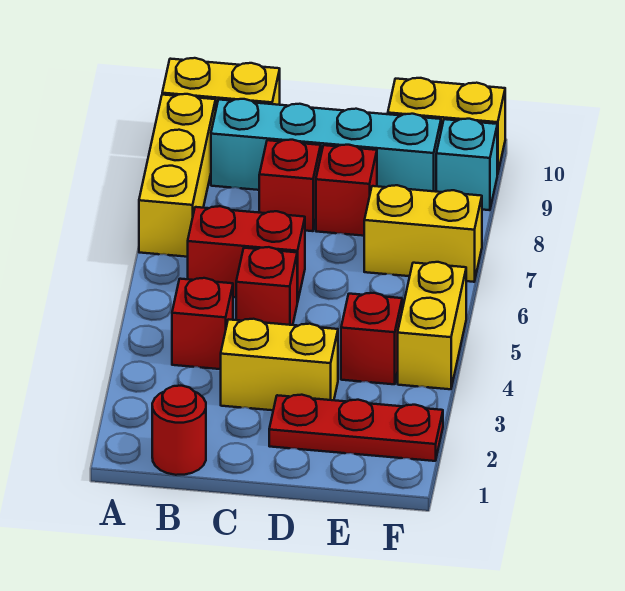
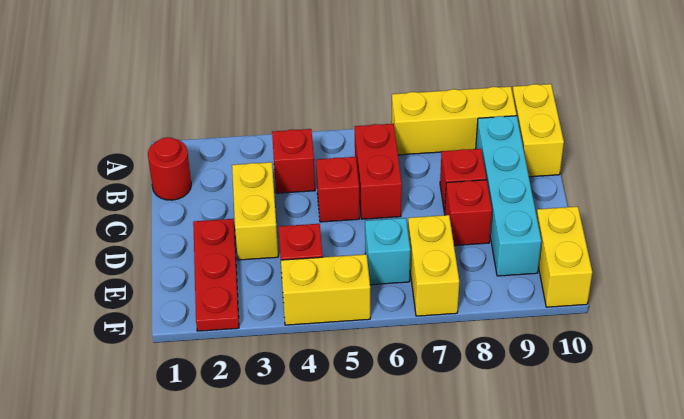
cyan 1x1 brick [436,119,497,210] -> cyan 1x1 brick moved to [365,218,410,285]

